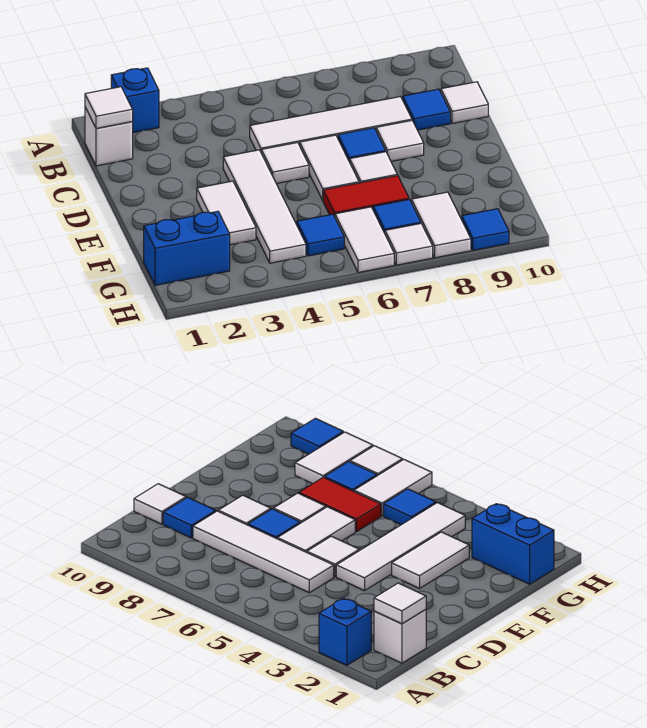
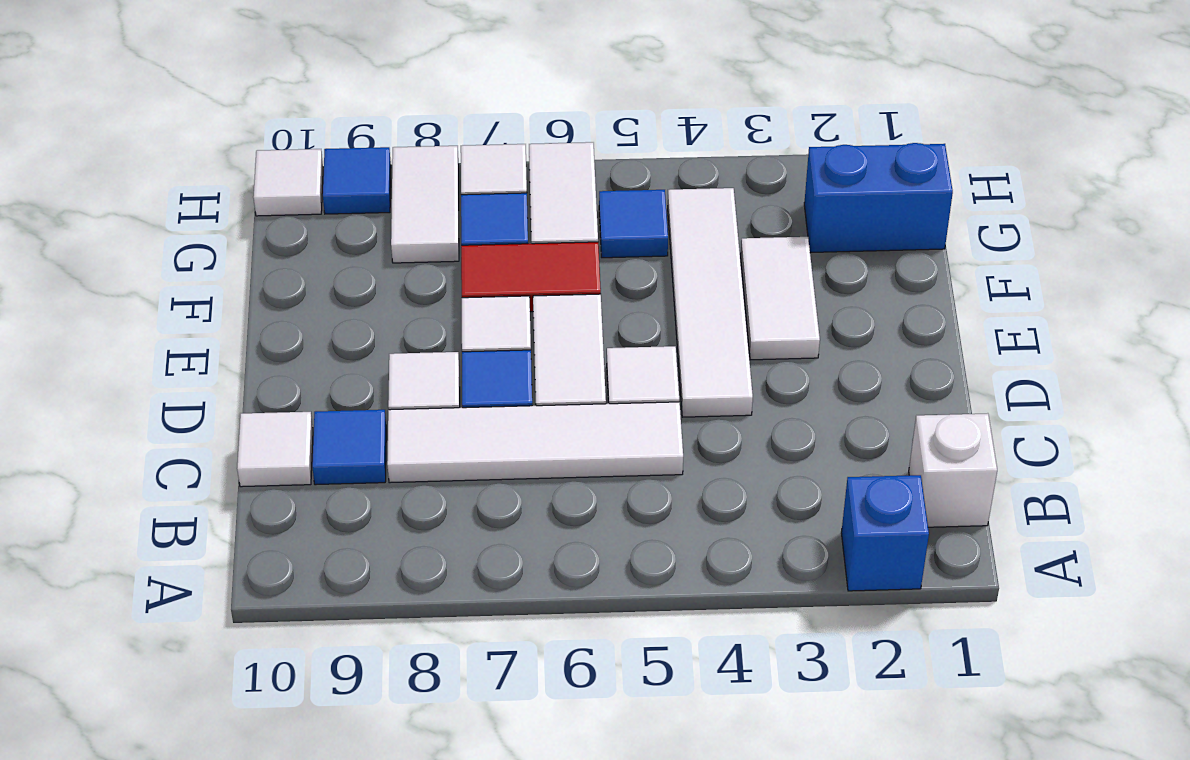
white 1x1 tile [85,87,133,128] -> white 1x1 tile moved to [253,149,323,216]

